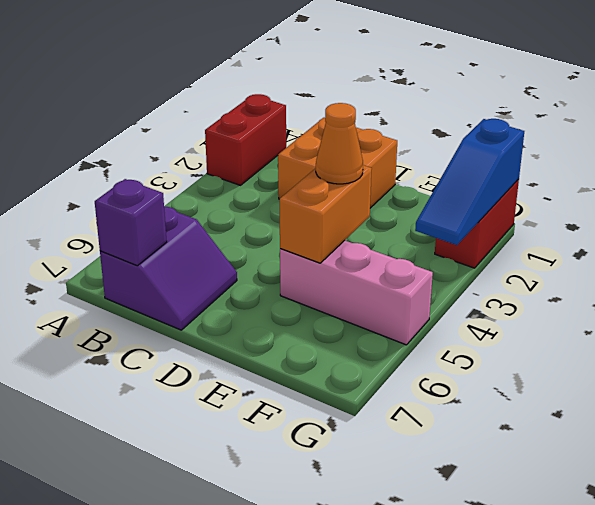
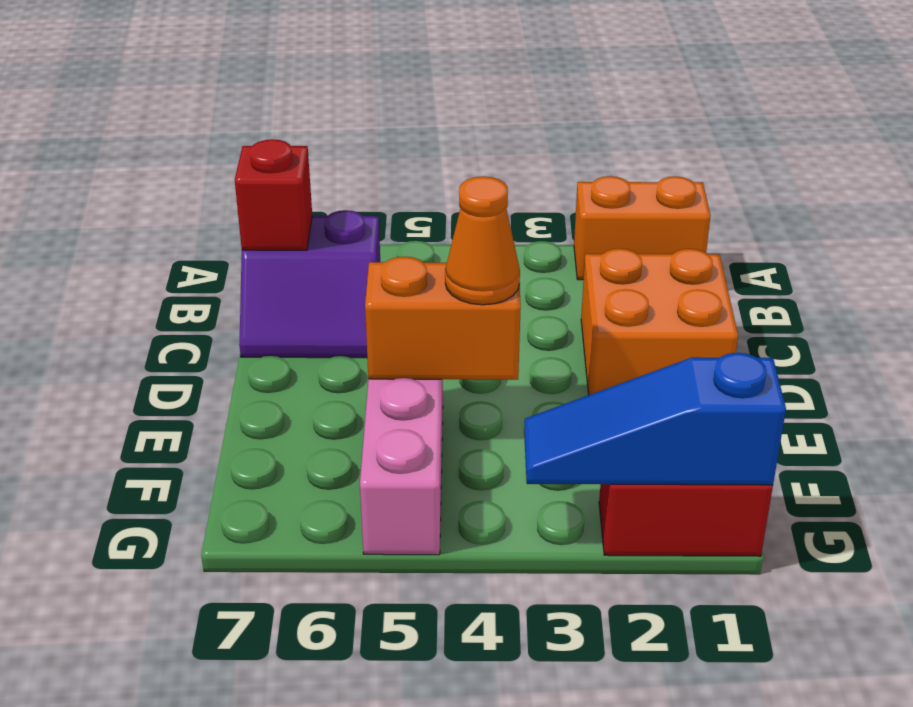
red 1x2 brick [205,94,286,185] -> orange 1x2 brick [574,176,711,280]
purple 1x1 brick [95,179,167,266] -> red 1x1 brick [235,139,312,250]

